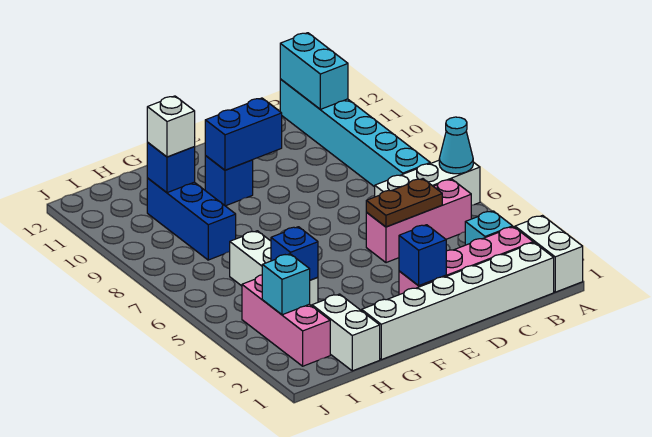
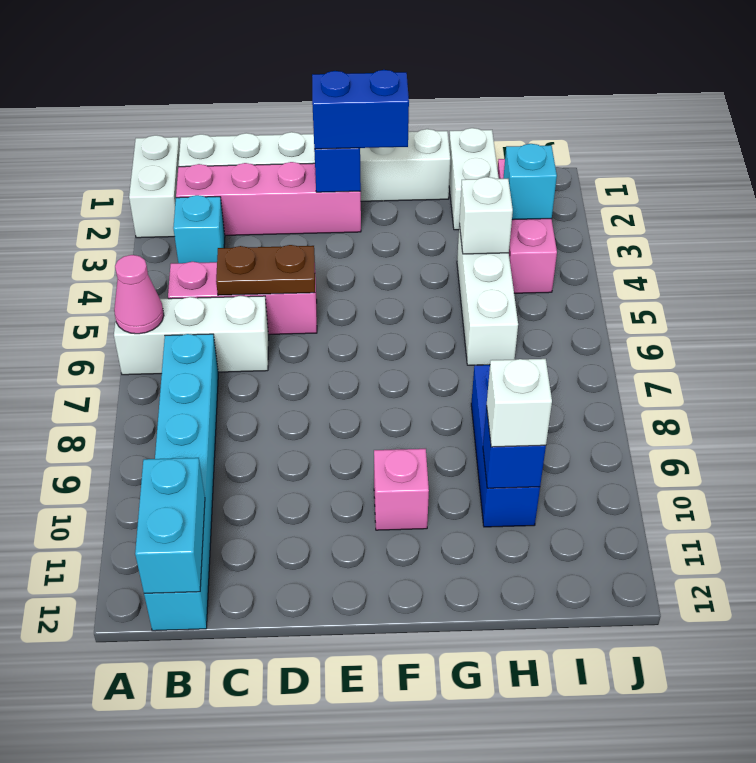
cyan 1x1 cone [439,117,473,174] -> pink 1x1 cone [114,255,164,334]
blue 1x2 brick [205,98,282,170] -> blue 1x2 brick moved to [312,70,409,149]
blue 1x1 brick [205,156,253,206] -> pink 1x1 brick [374,449,429,530]
blue 1x1 brick [271,227,318,280] -> white 1x1 brick [459,177,513,254]

